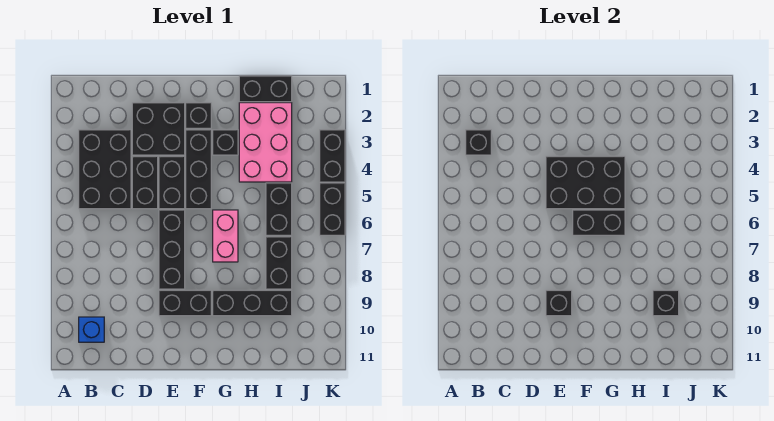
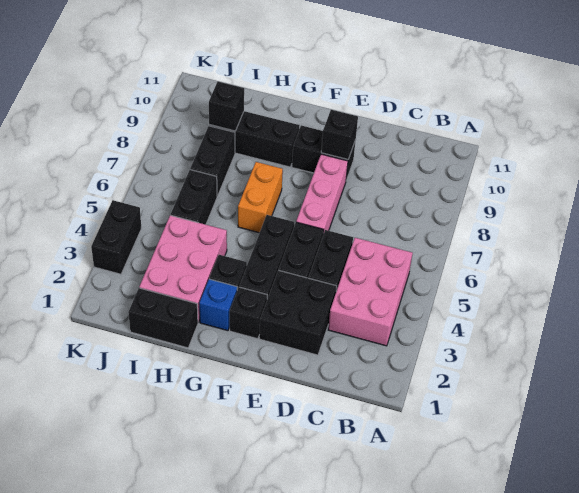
black 2x3 brick [79,130,131,209] -> pink 2x3 brick [328,238,413,346]
black 1x1 brick [466,130,491,155] -> none
blue 1x1 brick [79,317,104,342] -> blue 1x1 brick moved to [199,279,237,331]
black 2x3 brick [546,156,625,209] -> none
black 1x3 brick [159,210,185,289] -> pink 1x3 brick [296,154,348,234]
black 1x2 brick [573,210,625,235] -> none
pink 1x2 brick [213,210,238,262] -> orange 1x2 brick [238,162,283,233]
black 1x2 brick [320,183,345,235] -> none

